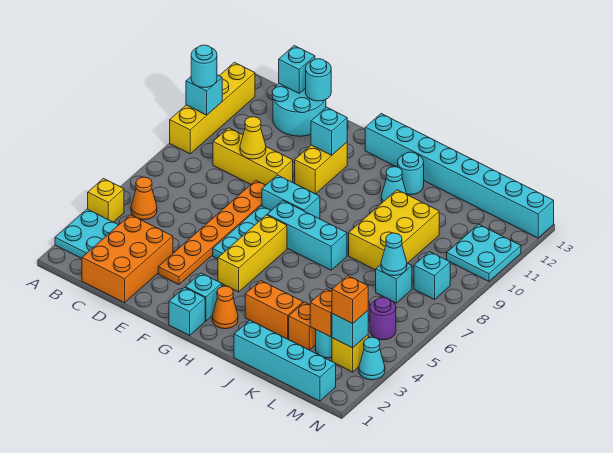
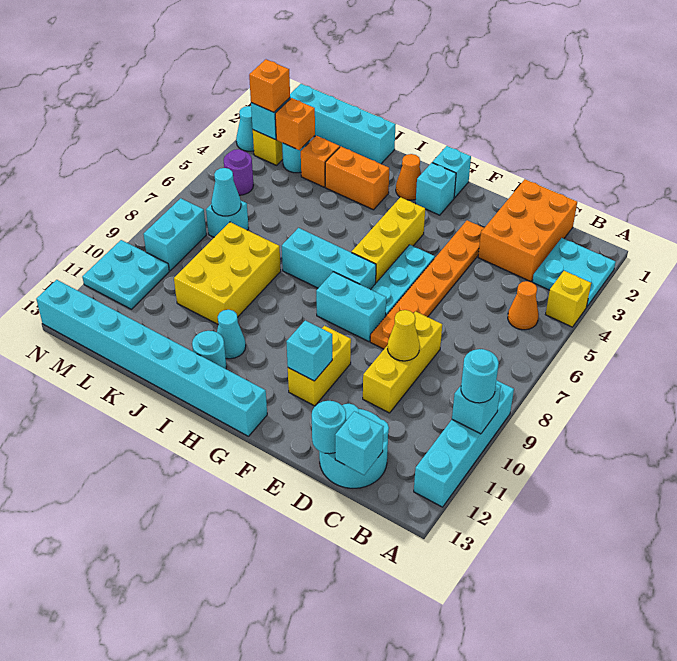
yellow 1x4 brick [170,63,255,154] -> cyan 1x4 brick [414,380,514,507]
yellow 1x3 brick [213,128,293,185] -> yellow 1x3 brick turned to [363,311,442,413]
cyan 1x1 brick [414,252,450,300] -> cyan 1x2 brick [143,198,206,271]

